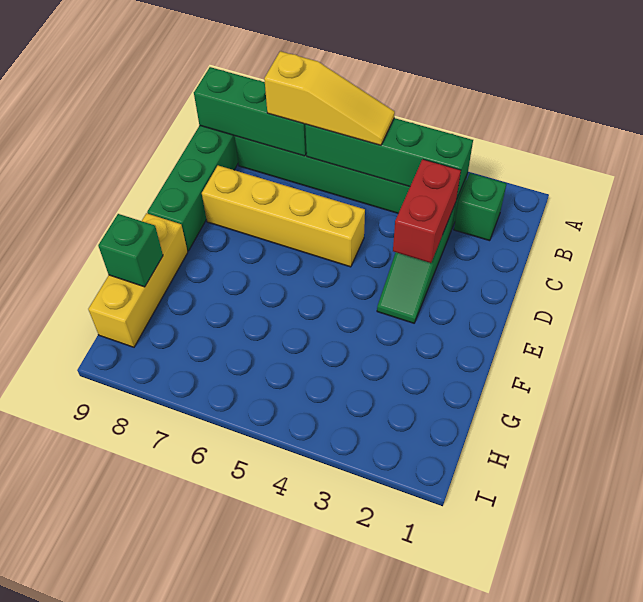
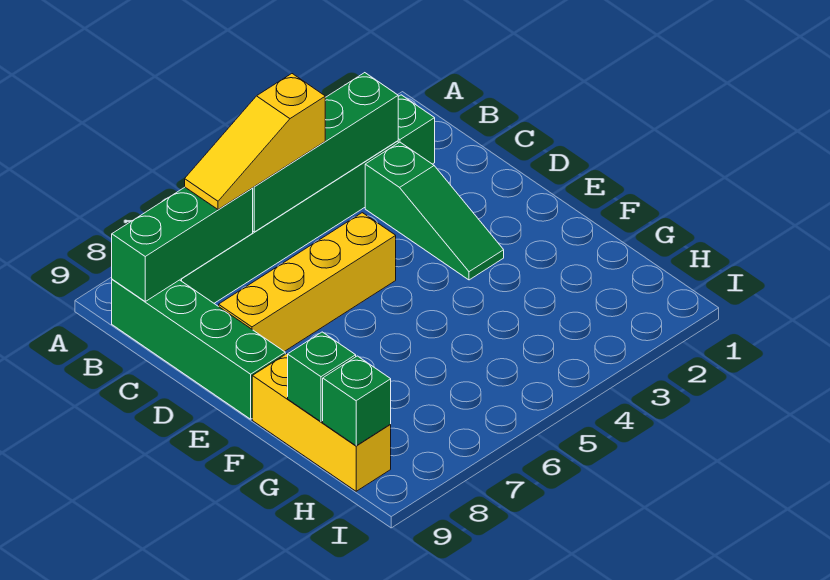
yellow 1x3 slope [264,51,395,145] -> yellow 1x3 slope turned to [185,74,325,210]
red 1x2 brick [393,159,461,263] -> none
none -> green 1x1 brick [323,356,391,446]

